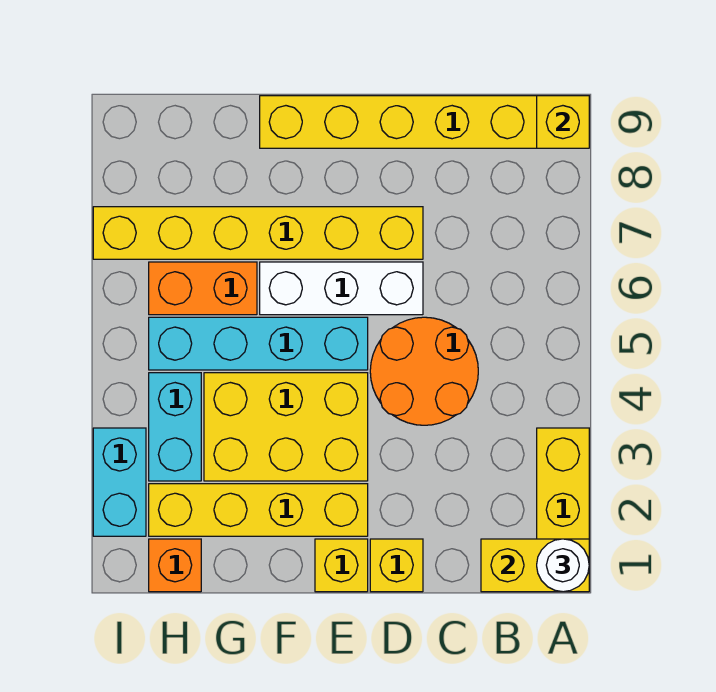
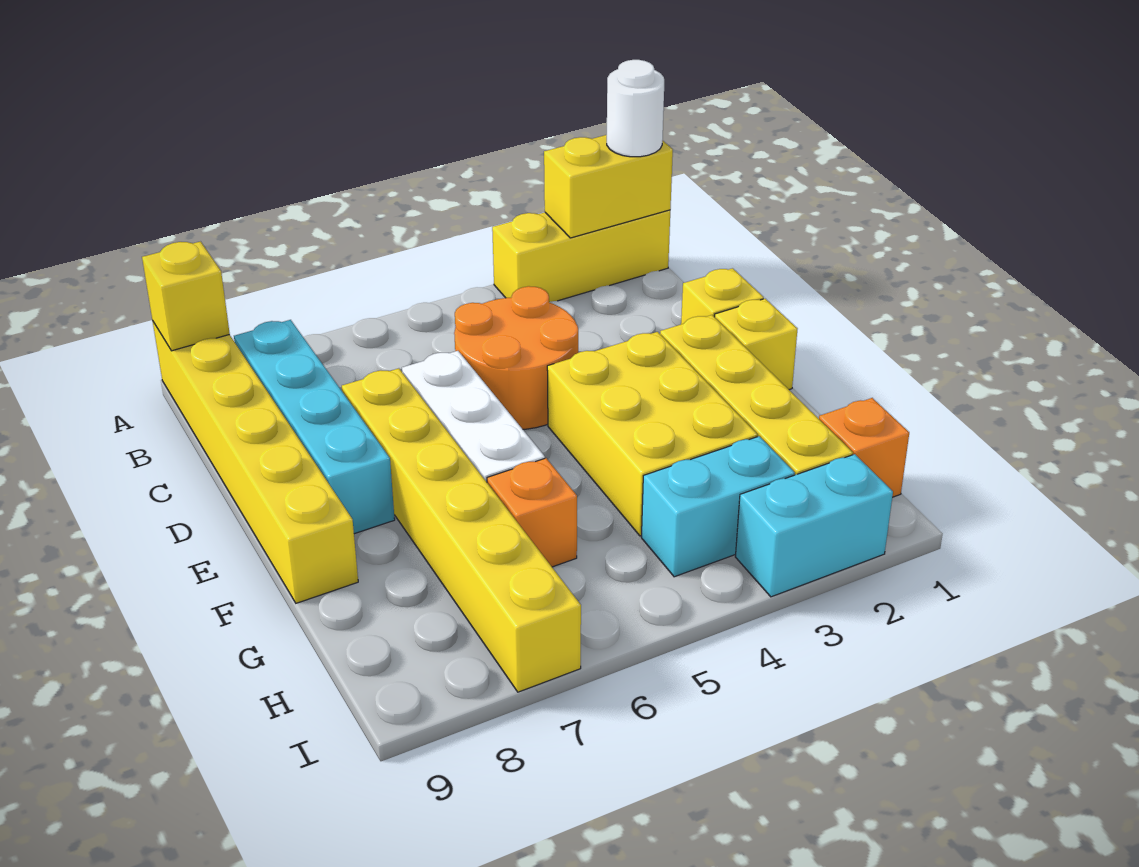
yellow 1x2 brick [481,539,589,592] -> yellow 1x2 brick turned to [544,135,673,238]
cyan 1x4 brick [149,317,368,370] -> cyan 1x4 brick moved to [234,320,395,534]
orange 1x2 brick [149,262,257,315] -> orange 1x1 brick [487,458,577,567]

